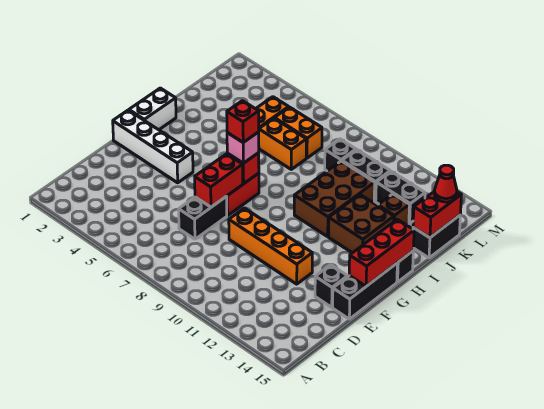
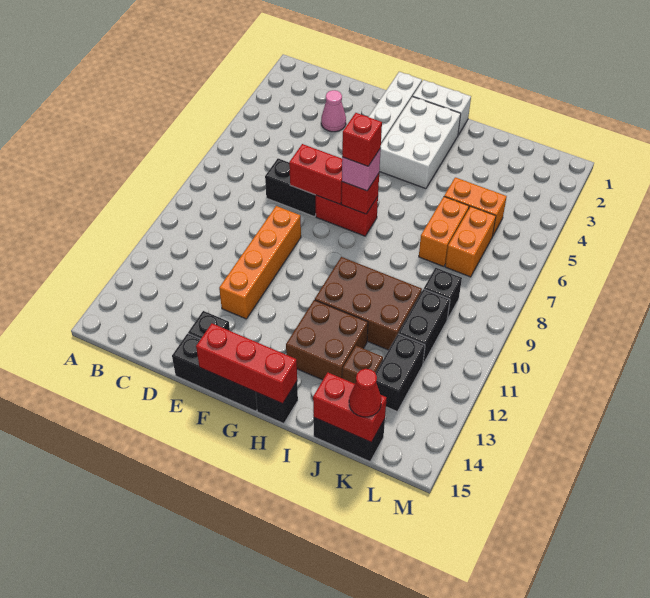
none -> pink 1x1 cone [321,90,346,132]
none -> white 2x3 brick [379,97,461,189]

